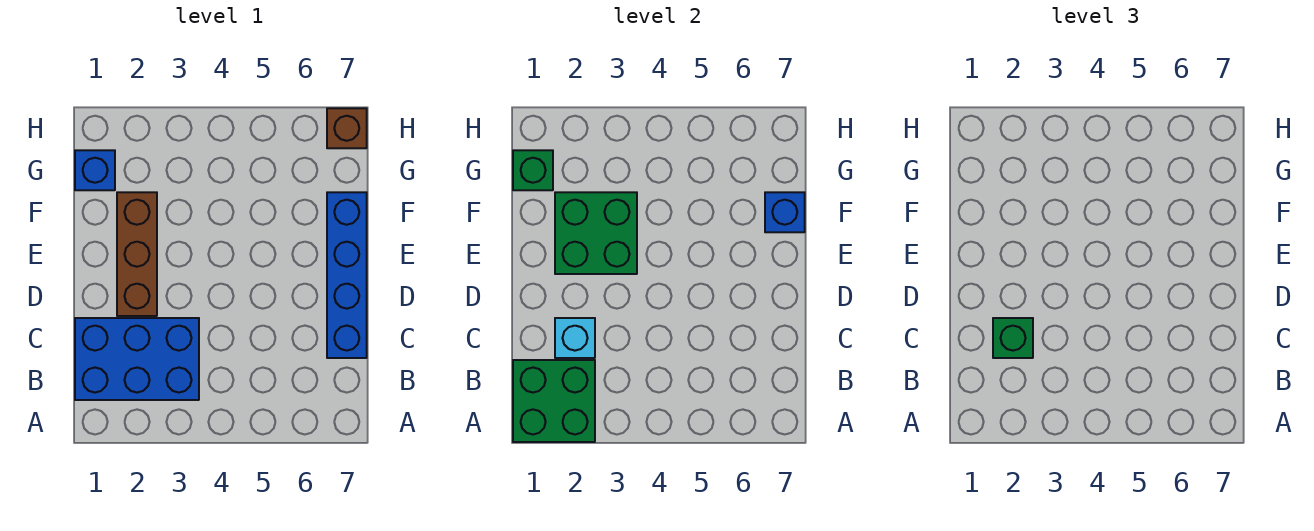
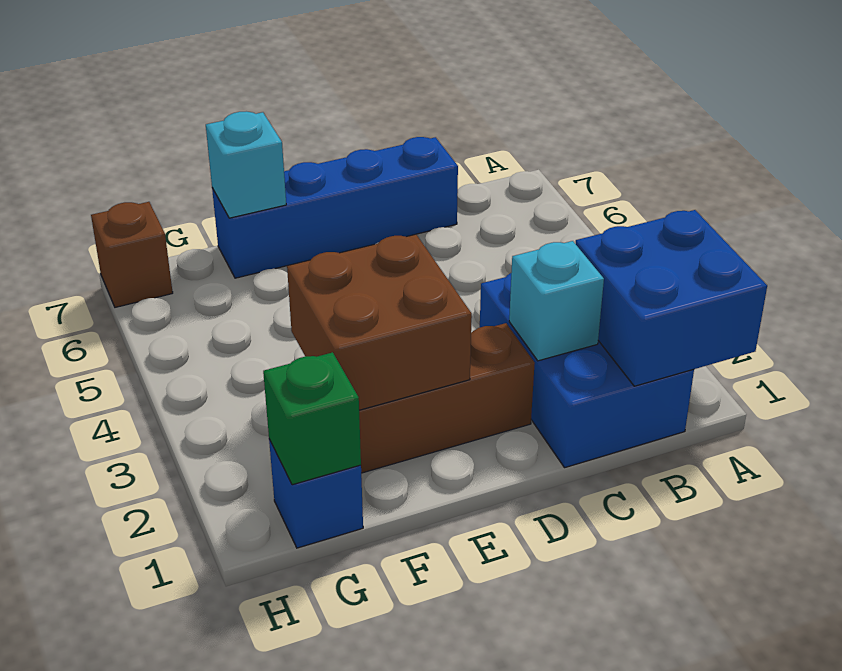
green 2x2 brick [513,360,595,442] -> blue 2x2 brick [576,210,767,386]
green 1x1 brick [993,318,1033,358] -> none
green 2x2 brick [555,192,637,274] -> brown 2x2 brick [287,234,472,410]
blue 1x1 brick [765,192,805,232] -> cyan 1x1 brick [206,111,286,218]

